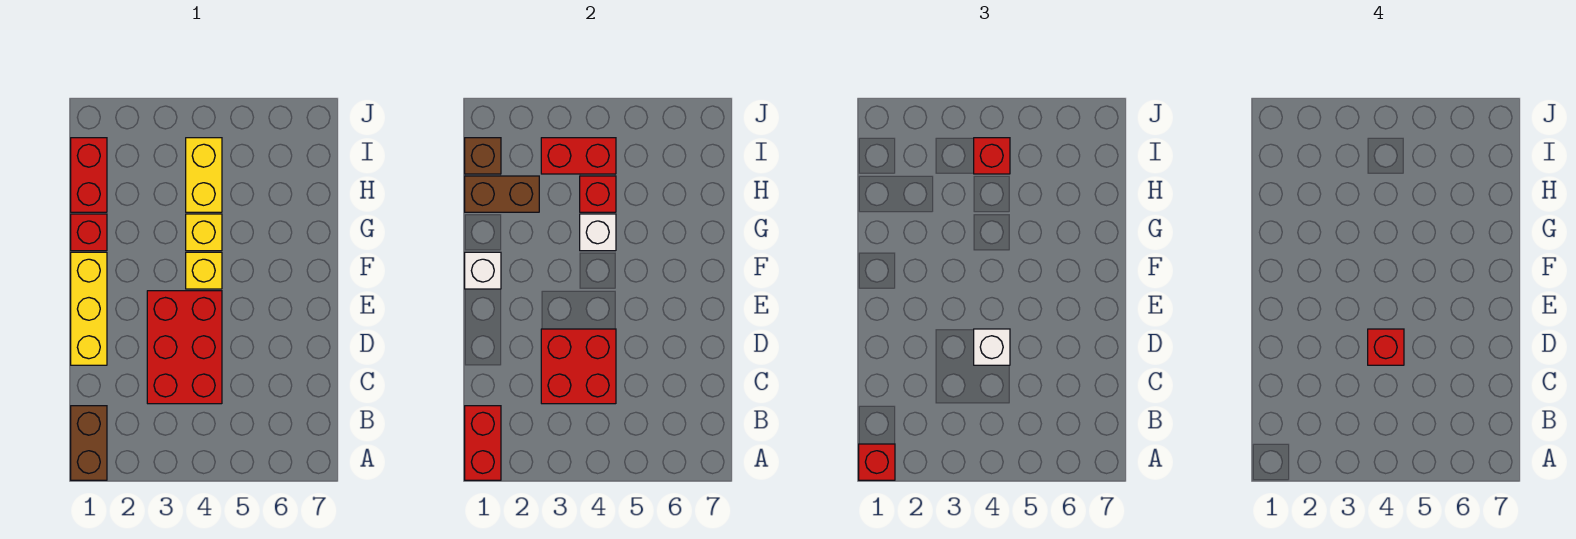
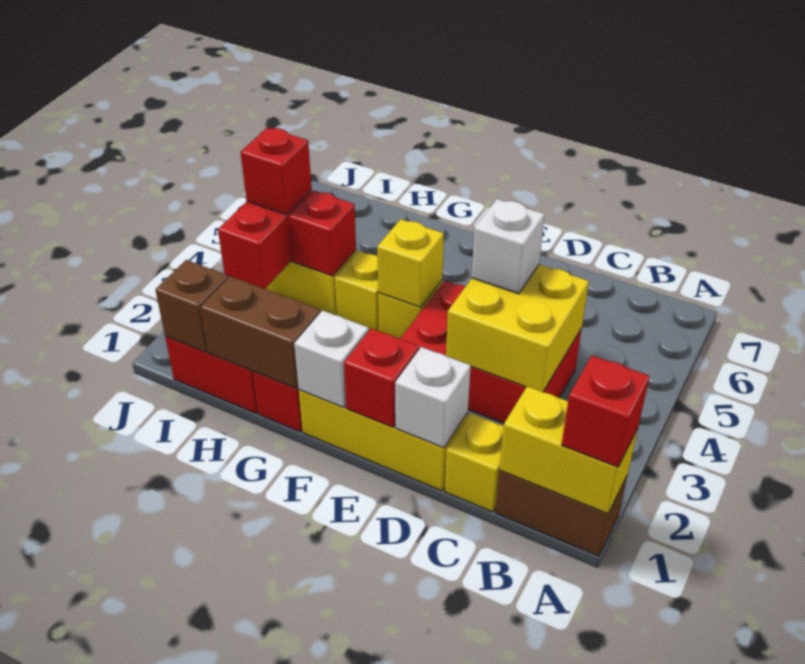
red 1x2 brick [465,406,501,480] -> yellow 1x2 brick [500,386,638,514]
none -> yellow 1x1 brick [445,413,504,512]
red 2x2 brick [541,329,616,404] -> yellow 2x2 brick [446,265,589,392]
red 1x1 brick [1368,329,1404,365] -> red 1x1 brick moved to [344,328,419,427]
none -> yellow 1x1 brick [377,219,444,307]
white 1x1 brick [580,214,616,251] -> white 1x1 brick moved to [395,347,471,448]
brown 1x2 brick [465,176,539,212] -> brown 1x2 brick turned to [200,276,320,389]

